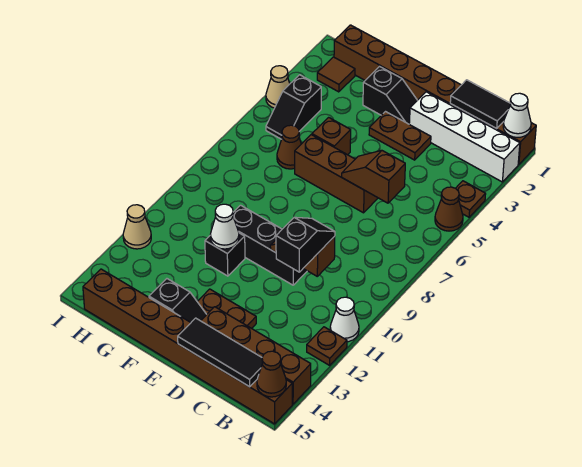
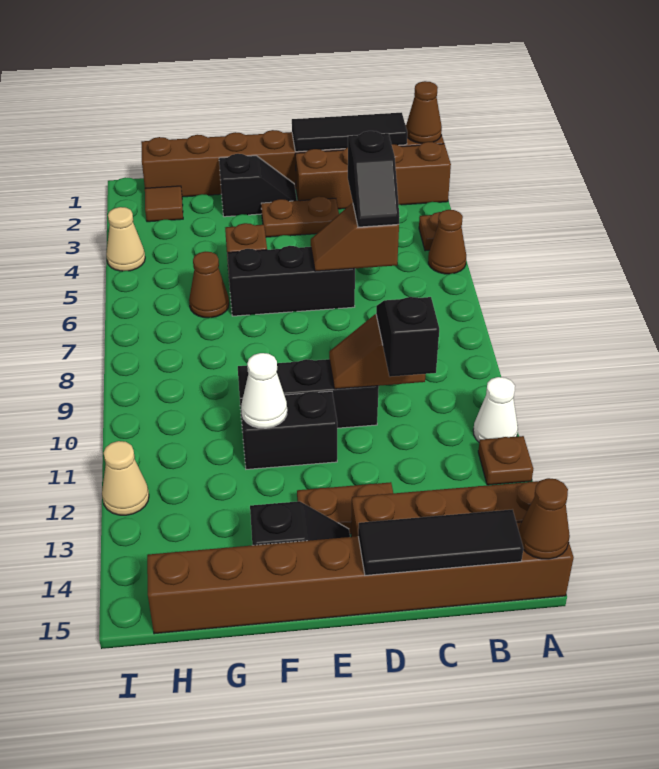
white 1x1 cone [503,93,531,137] -> brown 1x1 cone [406,81,442,143]
white 1x4 brick [409,92,520,182] -> brown 1x4 brick [295,142,451,209]
black 1x2 tile [450,80,510,129] -> black 1x3 tile [292,113,407,152]
brown 1x3 brick [295,135,378,213] -> black 1x3 brick [227,246,355,316]
black 1x1 brick [205,233,245,276] -> black 1x2 brick [240,391,337,469]
black 1x2 slope [266,75,321,139] -> black 1x2 slope moved to [348,131,399,227]

